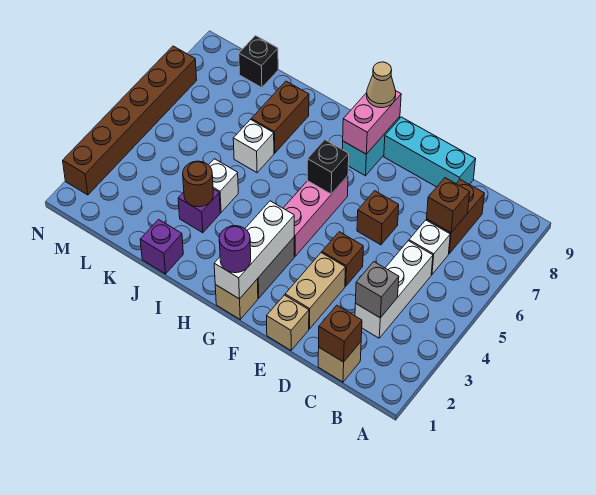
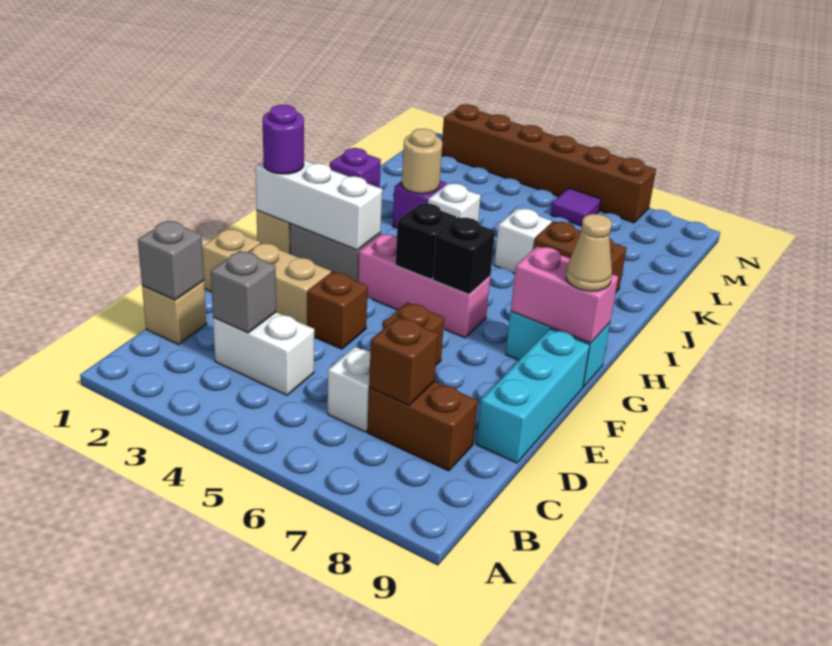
brown 1x1 brick [319,305,362,362] -> grey 1x1 brick [138,221,204,300]
white 1x3 brick [355,241,433,338] -> white 1x2 brick [213,312,314,395]
brown 1x1 round brick [183,161,213,207] -> tan 1x1 round brick [402,129,442,194]
black 1x1 brick [239,36,278,88] -> black 1x1 brick moved to [395,203,456,279]
none -> purple 1x1 tile [551,188,601,226]

